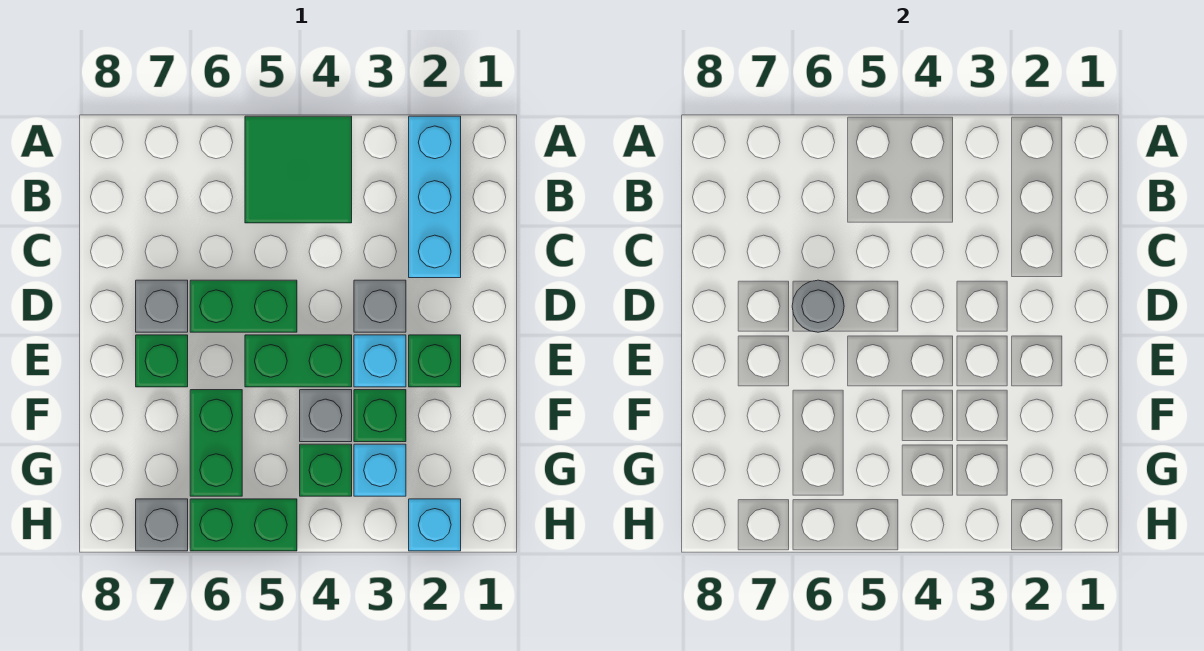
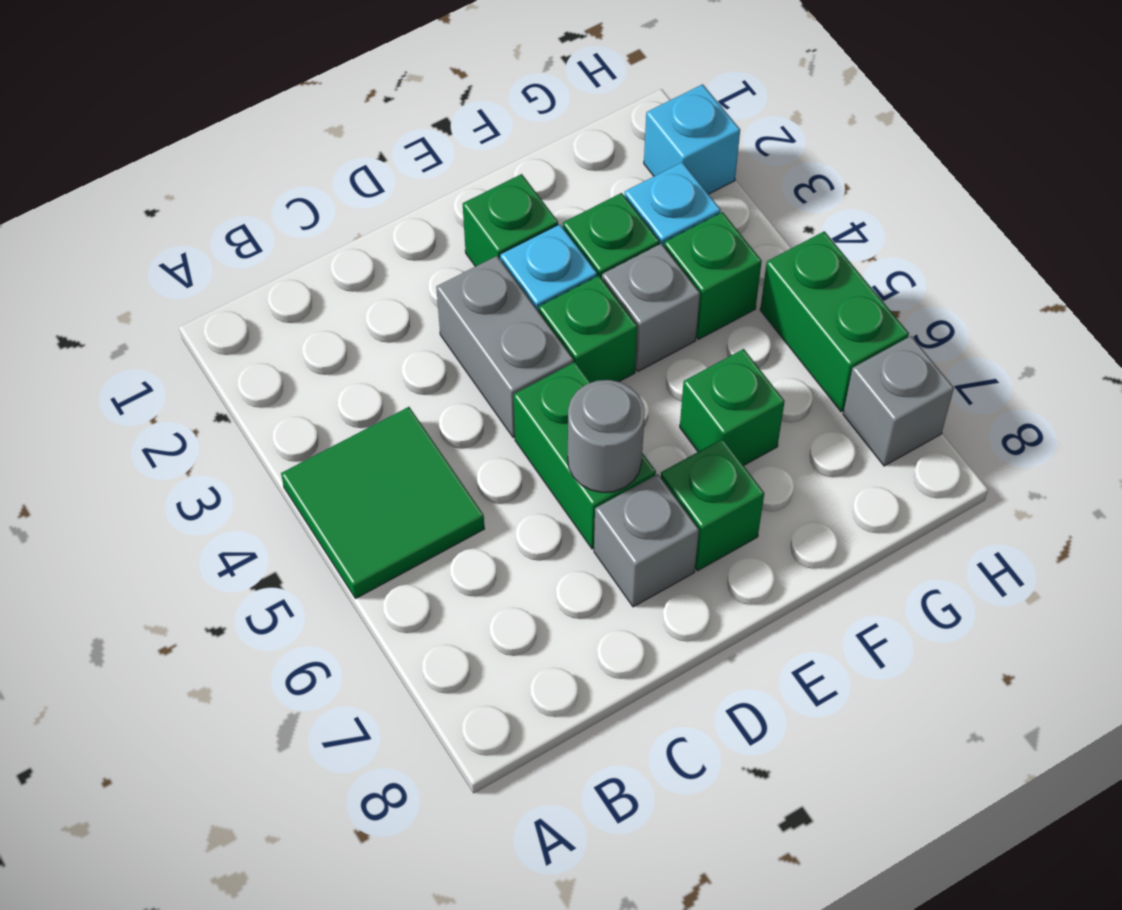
cyan 1x3 brick [409,116,461,278] -> none
grey 1x1 brick [354,280,406,332] -> grey 1x2 brick [436,256,573,438]
green 1x2 brick [245,335,352,387] -> green 1x1 brick [539,276,637,383]
green 1x2 brick [190,390,242,496] -> green 1x1 brick [680,349,785,466]

